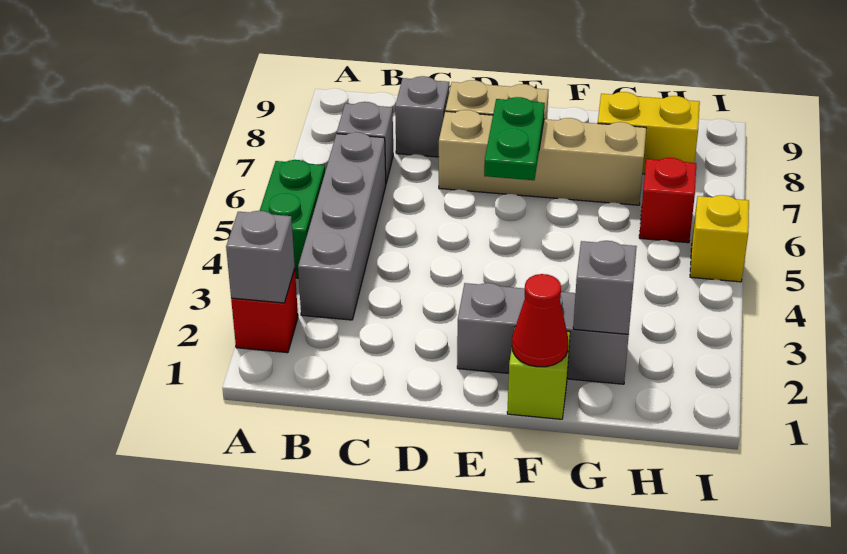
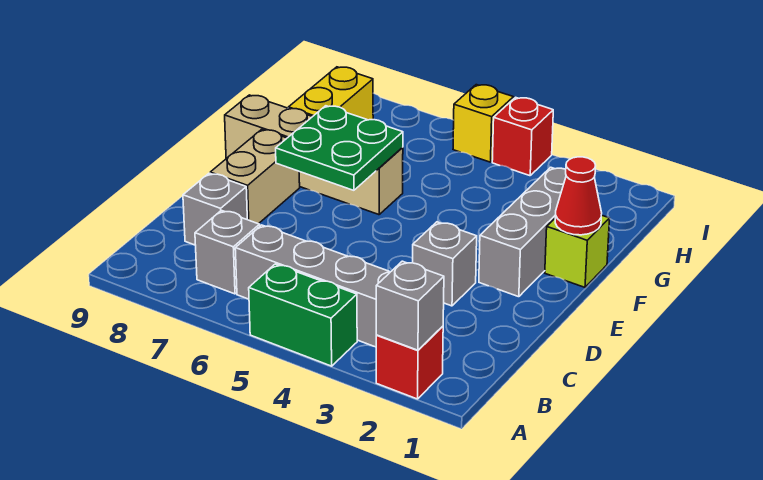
tan 1x4 brick [439,110,646,205] -> tan 1x4 brick turned to [225,95,403,215]
green 1x2 plate [484,97,545,180] -> green 2x2 plate [276,106,403,190]
grey 1x1 brick [573,241,637,334] -> grey 1x1 brick moved to [413,222,477,306]
red 1x1 brick [639,158,696,243] -> red 1x1 brick moved to [492,97,553,176]

